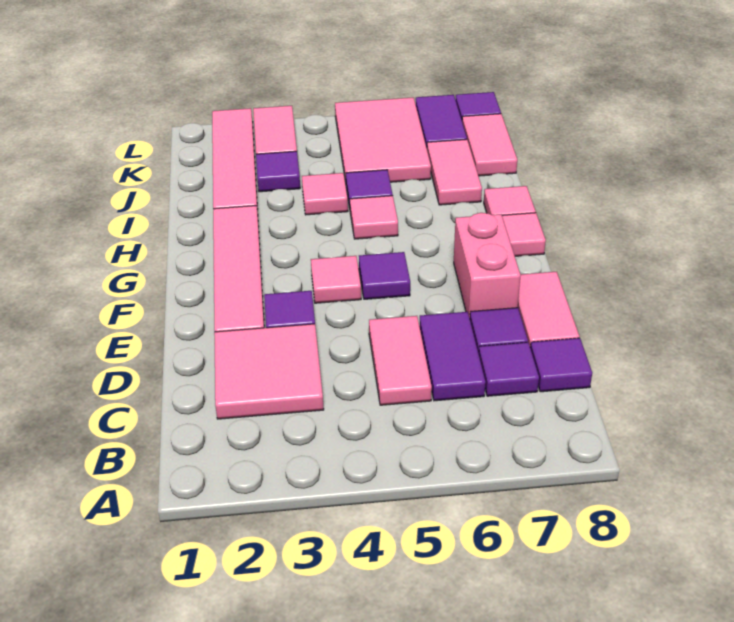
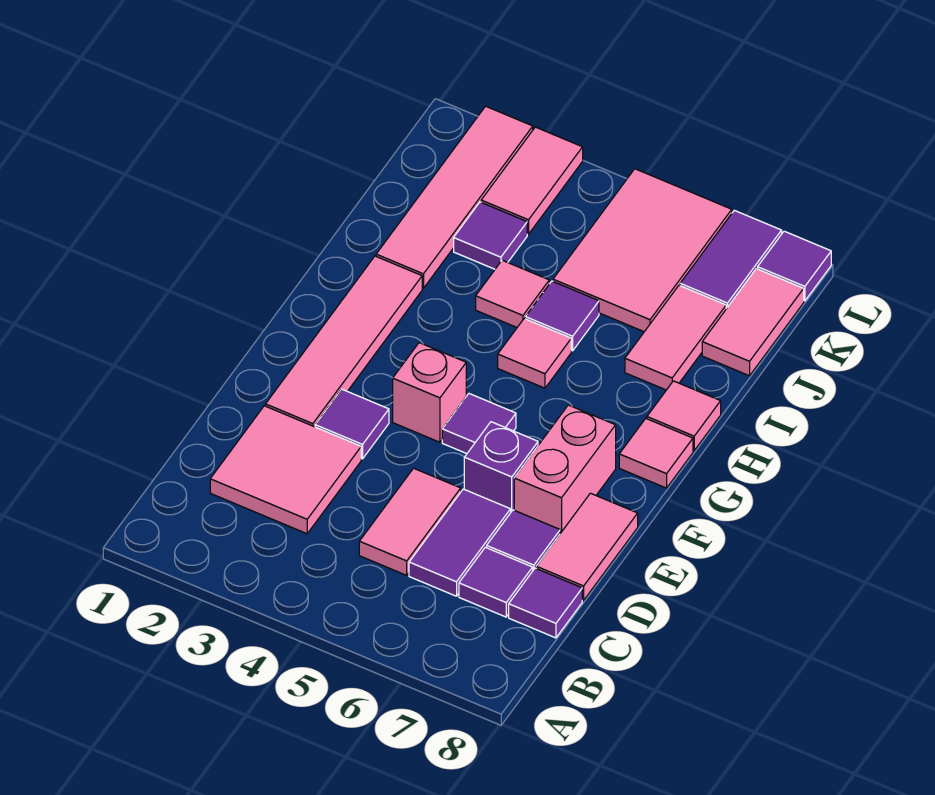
none -> purple 1x1 brick [464,422,538,512]
pink 1x1 tile [311,256,361,303] -> pink 1x1 brick [393,343,466,442]

